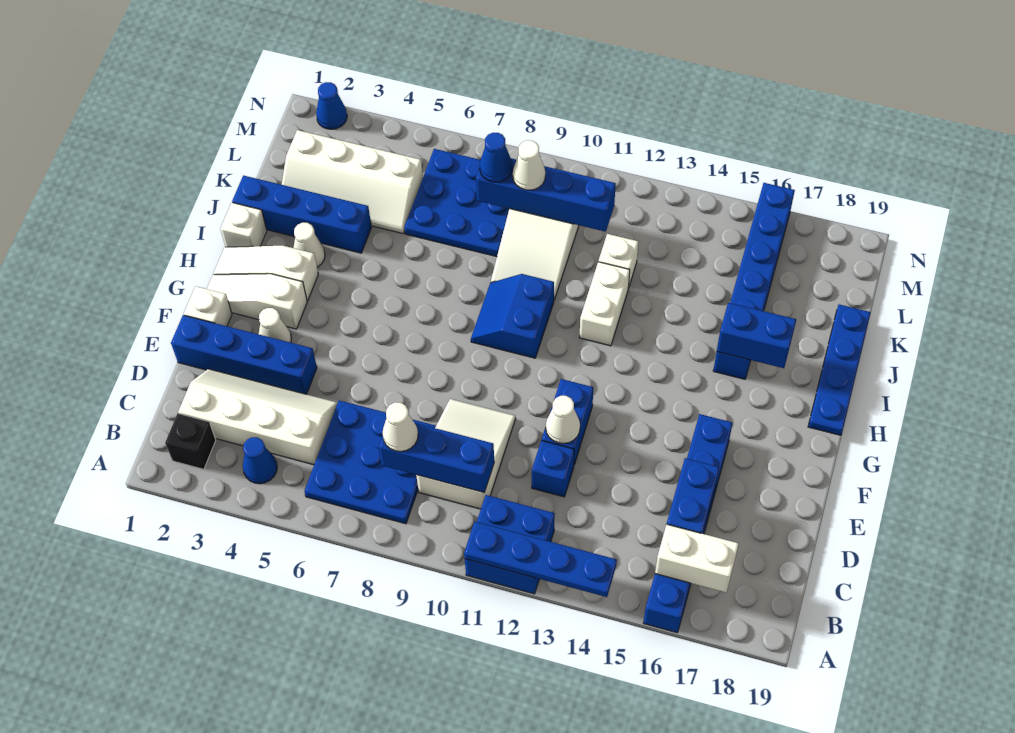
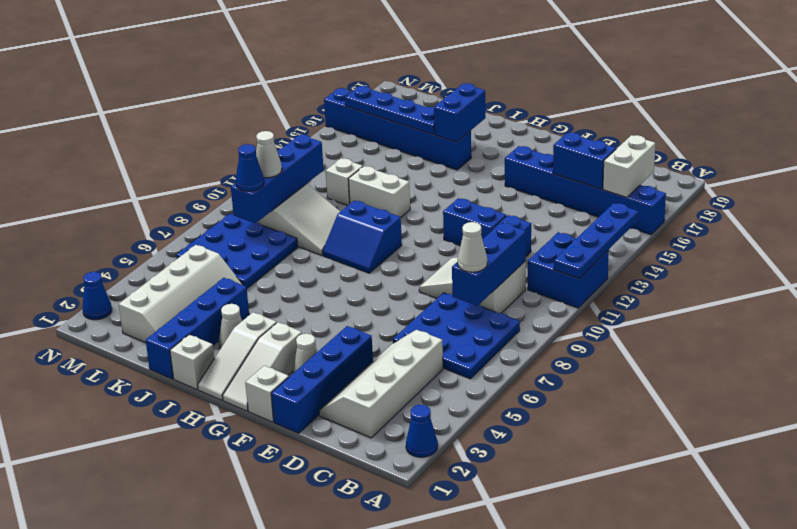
black 1x1 brick [165,413,216,469] -> none
blue 1x1 cone [243,437,277,484] -> blue 1x1 cone moved to [406,405,438,457]
white 1x1 cone [546,396,580,444] -> none
blue 1x4 plate [808,305,871,435] -> blue 1x4 plate moved to [345,86,435,134]

